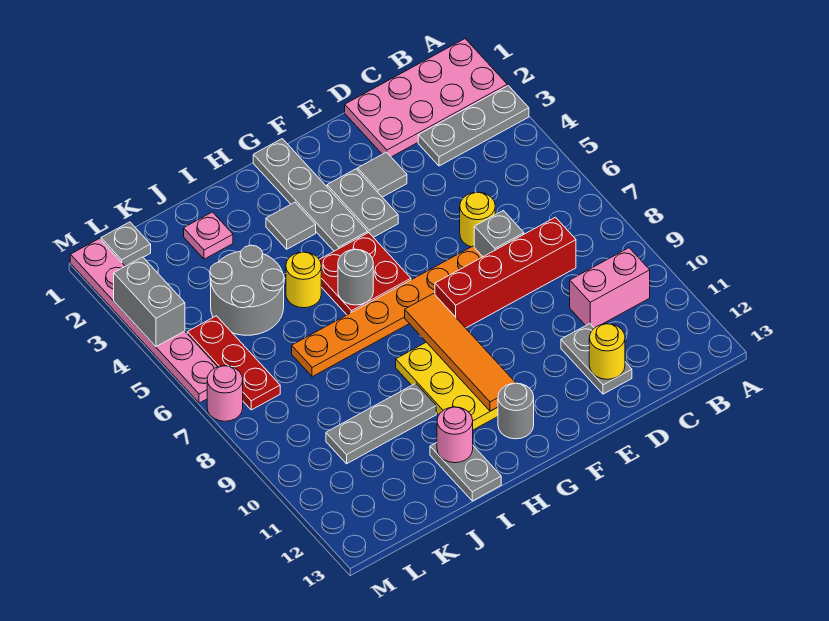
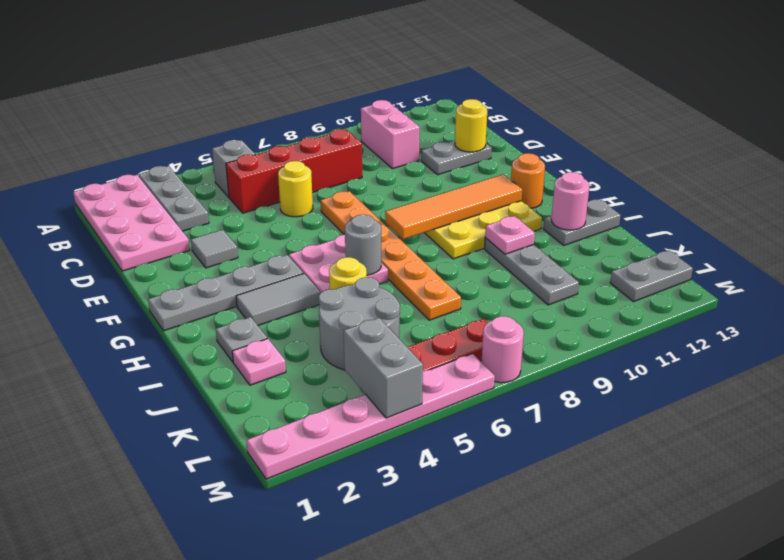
red 1x4 brick [435,217,576,328] -> red 1x4 brick turned to [226,129,362,213]
grey 1x1 brick [474,211,524,257] -> grey 1x1 brick moved to [212,140,255,197]
grey 1x2 plate [327,169,398,237] -> grey 1x2 plate moved to [610,250,693,302]
red 2x2 plate [319,233,411,315] -> pink 2x2 plate [289,235,388,292]
grey 1x1 round brick [498,383,534,439] -> orange 1x1 round brick [511,153,545,208]
grey 1x1 tile [266,202,316,249] -> grey 1x2 tile [236,273,321,325]
none -> pink 1x1 plate [485,216,535,254]
grey 1x1 plate [101,222,151,266] -> grey 1x1 plate moved to [216,317,267,362]
grey 1x2 brick [114,257,185,347] -> grey 1x2 brick turned to [344,318,423,418]

